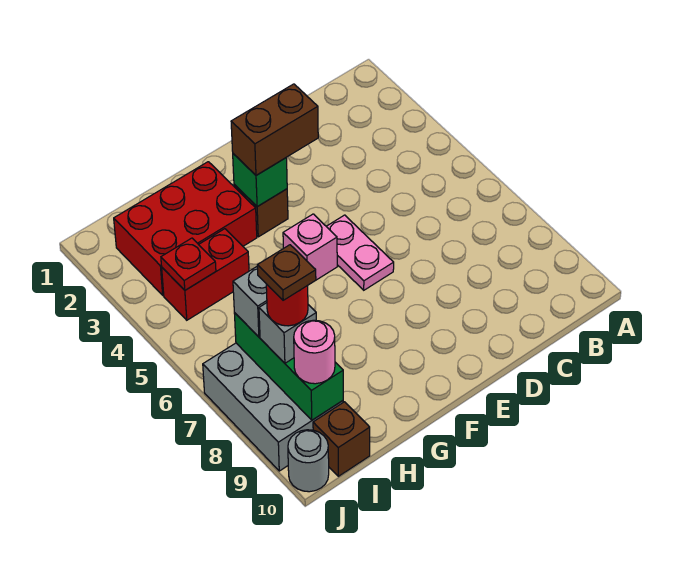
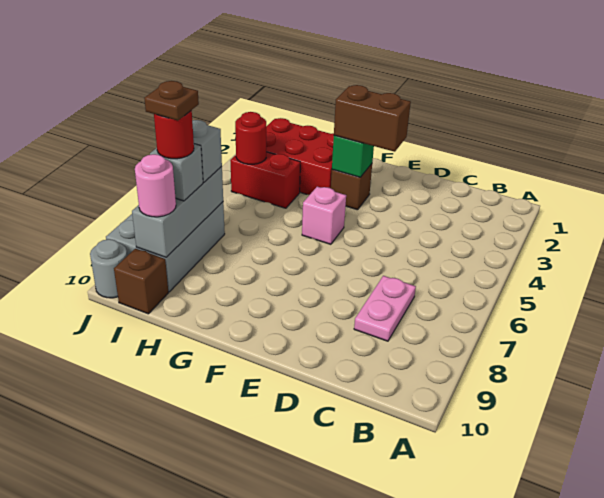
pink 1x2 plate [326,215,394,290] -> pink 1x2 plate moved to [354,276,416,341]
red 1x1 plate [161,238,216,290] -> red 1x1 round brick [235,112,266,164]
green 1x3 brick [234,313,343,420] -> grey 1x3 brick [132,166,223,257]

